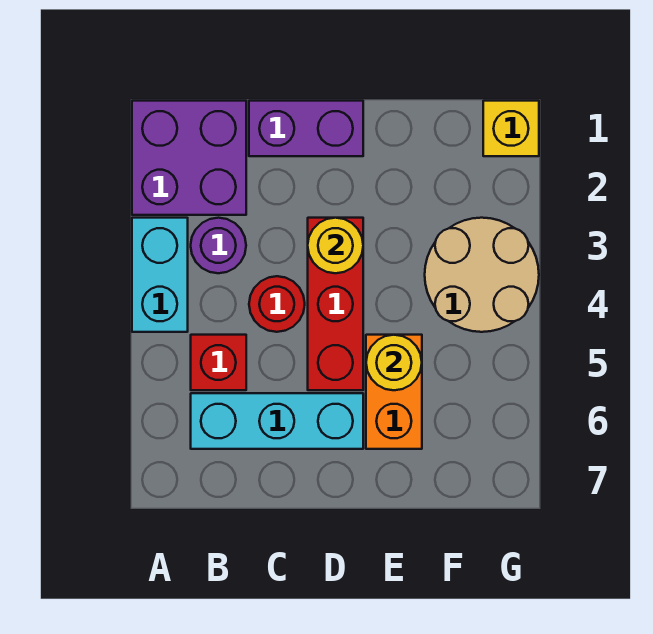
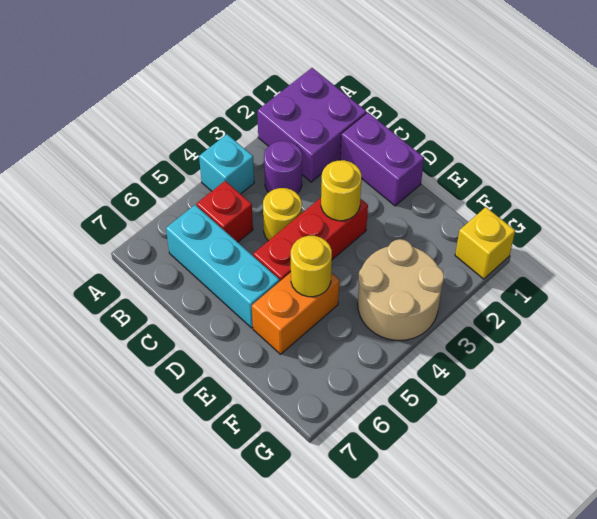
cyan 1x2 brick [132,218,188,332] -> cyan 1x1 brick [199,134,254,194]
red 1x1 round brick [249,276,305,332] -> yellow 1x1 round brick [263,188,302,241]

